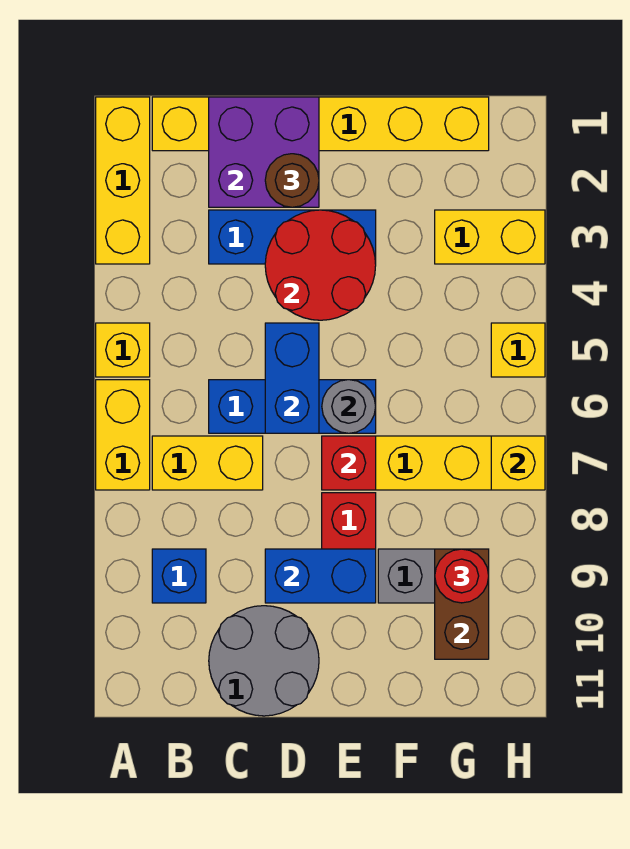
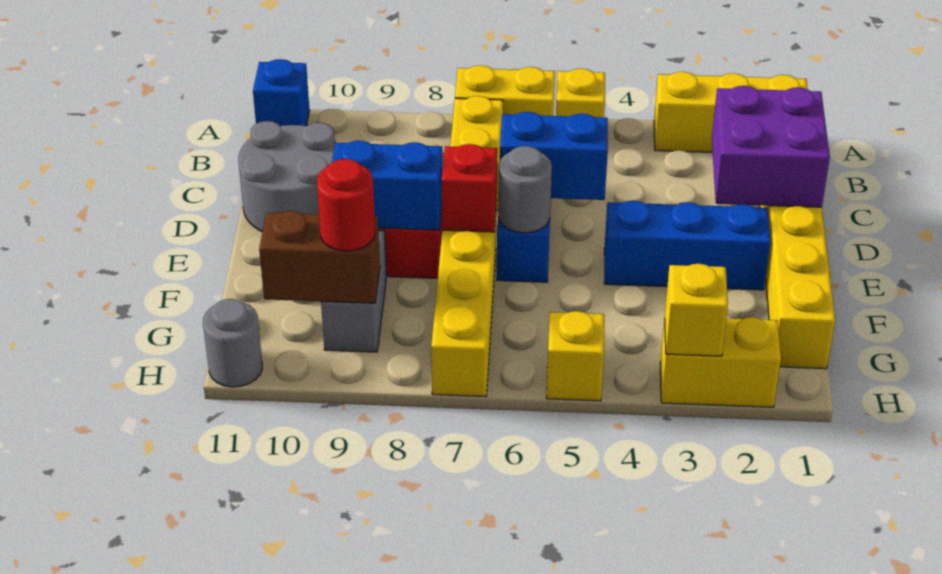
blue 1x1 brick [152,549,206,603] -> blue 1x1 brick moved to [253,59,309,126]
blue 1x3 brick [209,210,376,264] -> blue 1x3 brick turned to [604,201,771,290]
brown 1x1 round brick [265,154,319,207] -> none
red 2x2 round brick [265,210,376,320] -> none
blue 1x2 brick [265,549,376,603] -> blue 1x2 brick turned to [332,141,443,230]
yellow 1x2 brick [435,210,545,264] -> yellow 1x2 brick turned to [660,317,781,407]
yellow 1x1 brick [491,436,545,490] -> yellow 1x1 brick moved to [665,264,728,356]
none -> grey 1x1 round brick [203,299,262,387]

